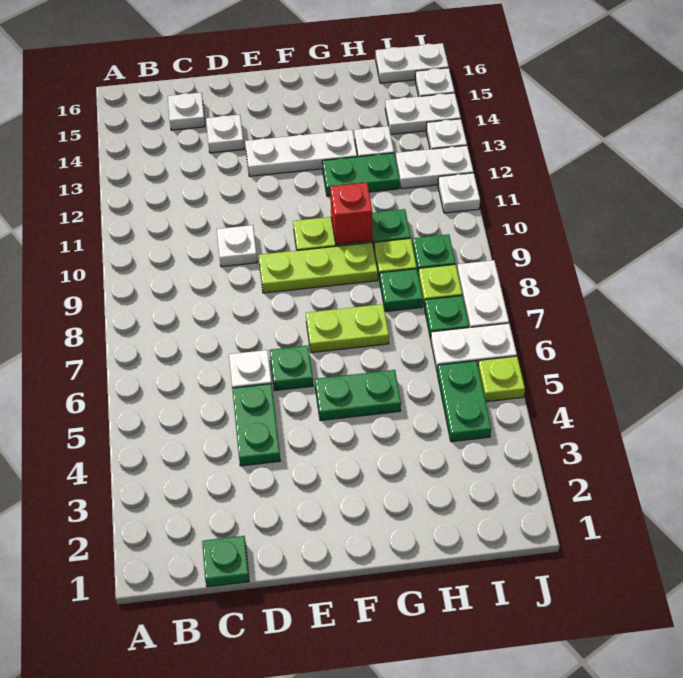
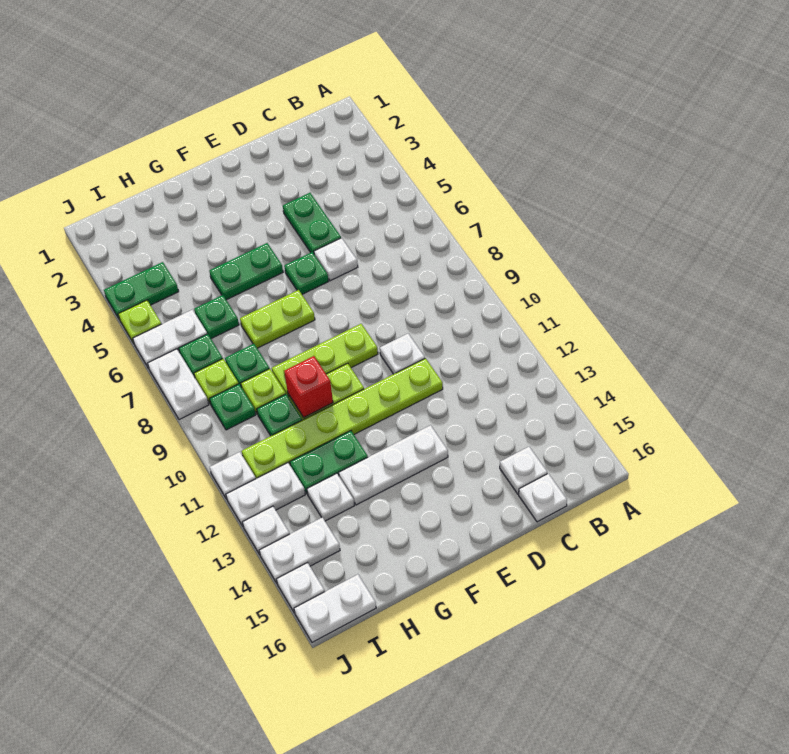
green 1x1 plate [202,536,249,587] -> green 1x1 plate moved to [194,295,239,339]
none -> lime 1x6 plate [242,358,443,478]
white 1x1 plate [206,115,244,153] -> white 1x1 plate moved to [519,474,567,522]
green 1x2 plate [437,361,491,442] -> green 1x2 plate turned to [104,262,179,320]

